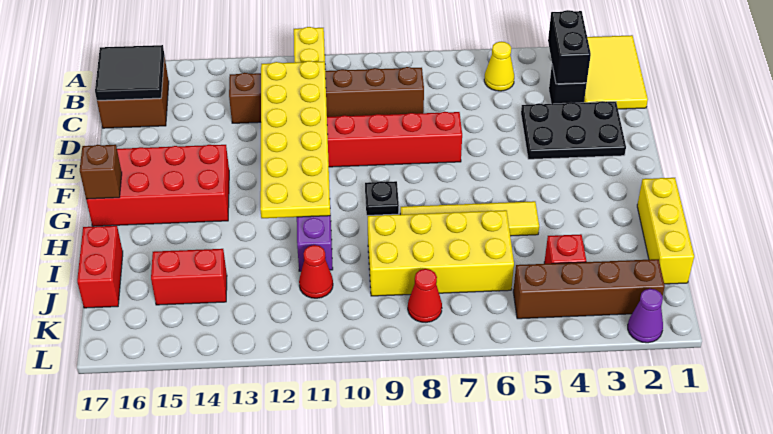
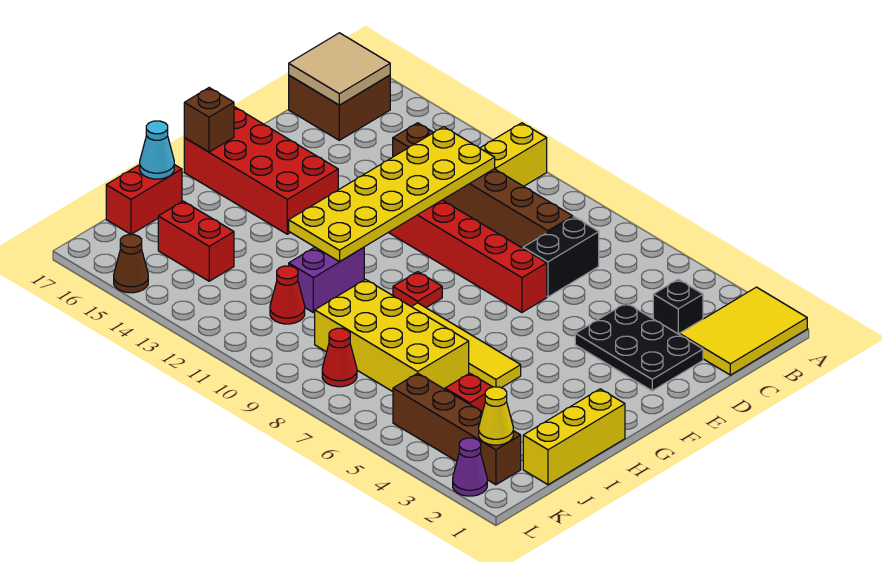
black 1x2 brick [548,10,591,84] -> black 1x2 brick moved to [523,217,599,297]
yellow 1x1 cone [484,42,514,91] -> yellow 1x1 cone moved to [479,387,513,445]
black 2x2 tile [95,45,164,101] -> tan 2x2 tile [289,33,390,105]
black 1x1 plate [365,181,399,215] -> red 1x1 plate [393,272,442,308]
none -> cyan 1x1 cone [140,121,174,179]
none -> brown 1x1 cone [114,235,148,293]

